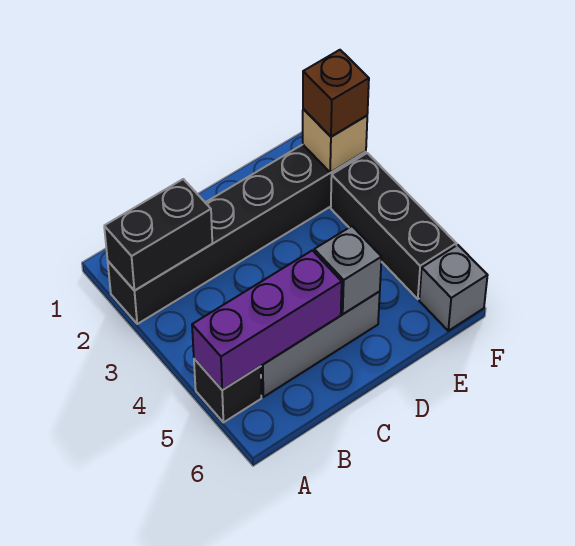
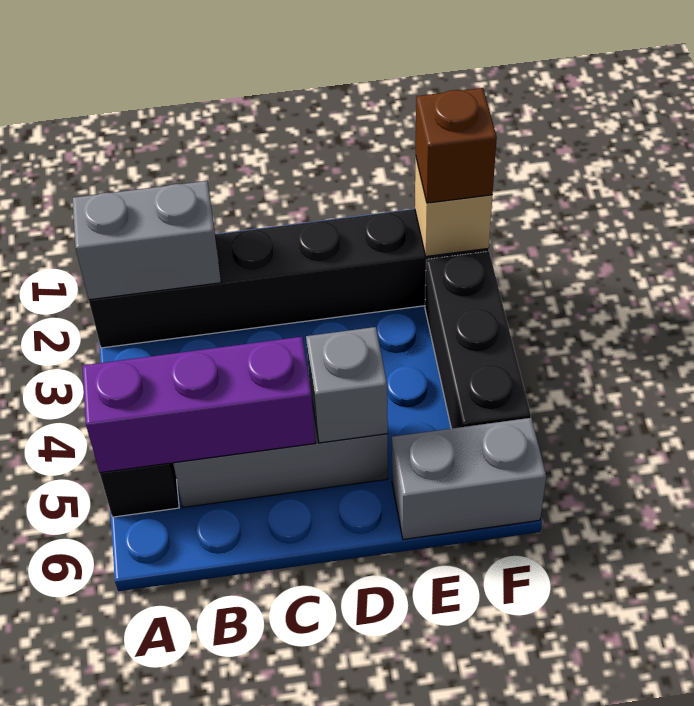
black 1x2 brick [104,179,212,291] -> grey 1x2 brick [73,181,221,300]
grey 1x1 brick [419,245,488,331] -> grey 1x2 brick [392,418,546,539]

